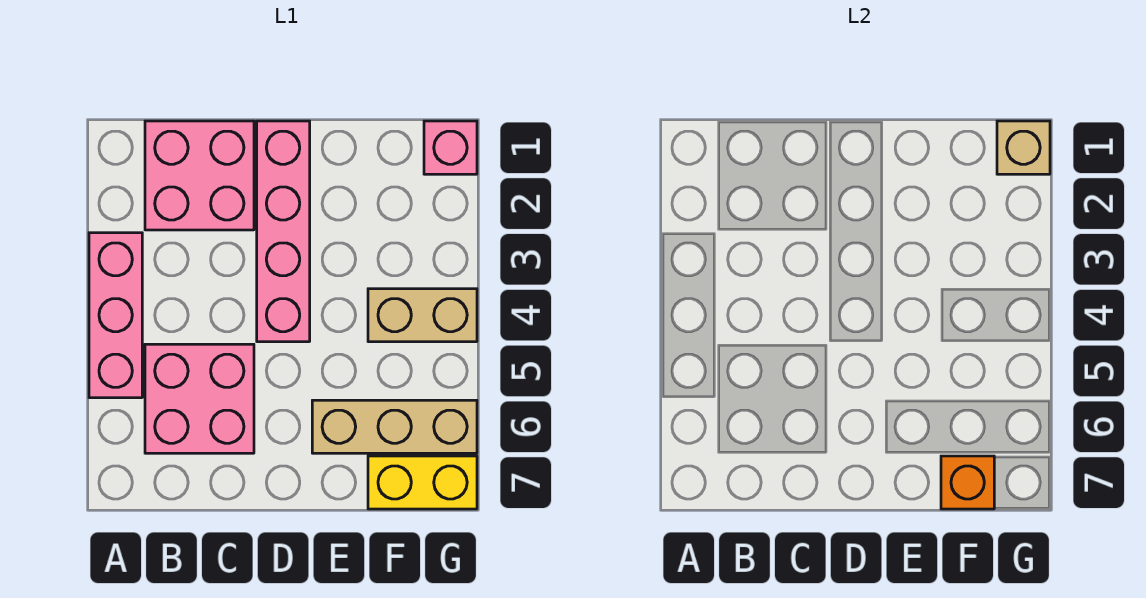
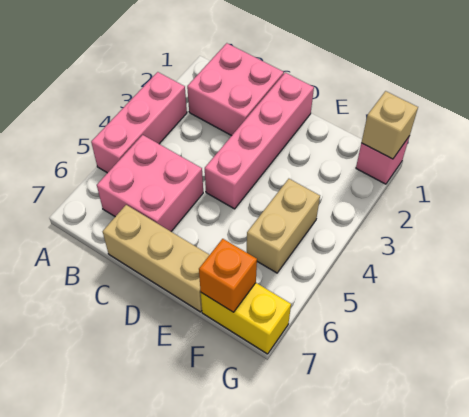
tan 1x3 brick [312,400,477,453] -> tan 1x3 brick moved to [103,205,209,312]
tan 1x2 brick [368,289,477,342] -> tan 1x2 brick turned to [247,179,320,273]

